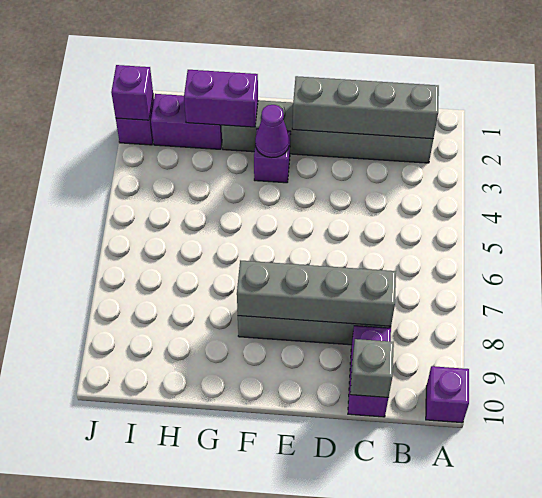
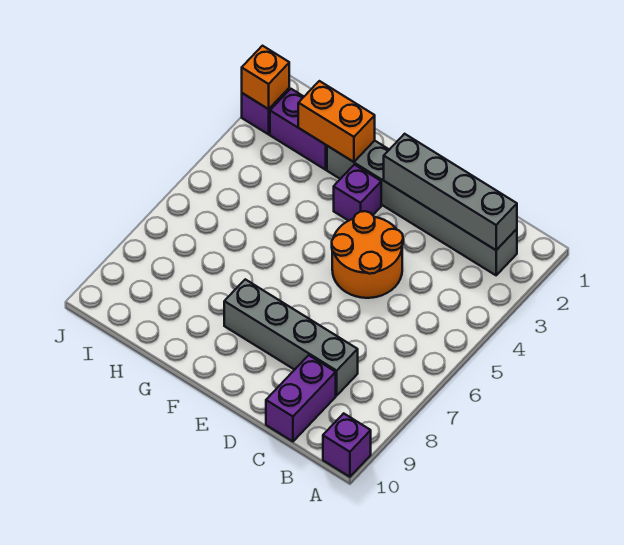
grey 1x4 brick [237,260,396,326] -> none
grey 1x1 brick [350,339,394,397] -> none
none -> orange 2x2 round brick [332,211,403,298]
purple 1x1 cone [255,105,290,158] -> none
purple 1x2 brick [184,70,258,127] -> orange 1x2 brick [298,81,375,162]
purple 1x1 brick [111,65,153,120] -> orange 1x1 brick [242,46,289,109]

